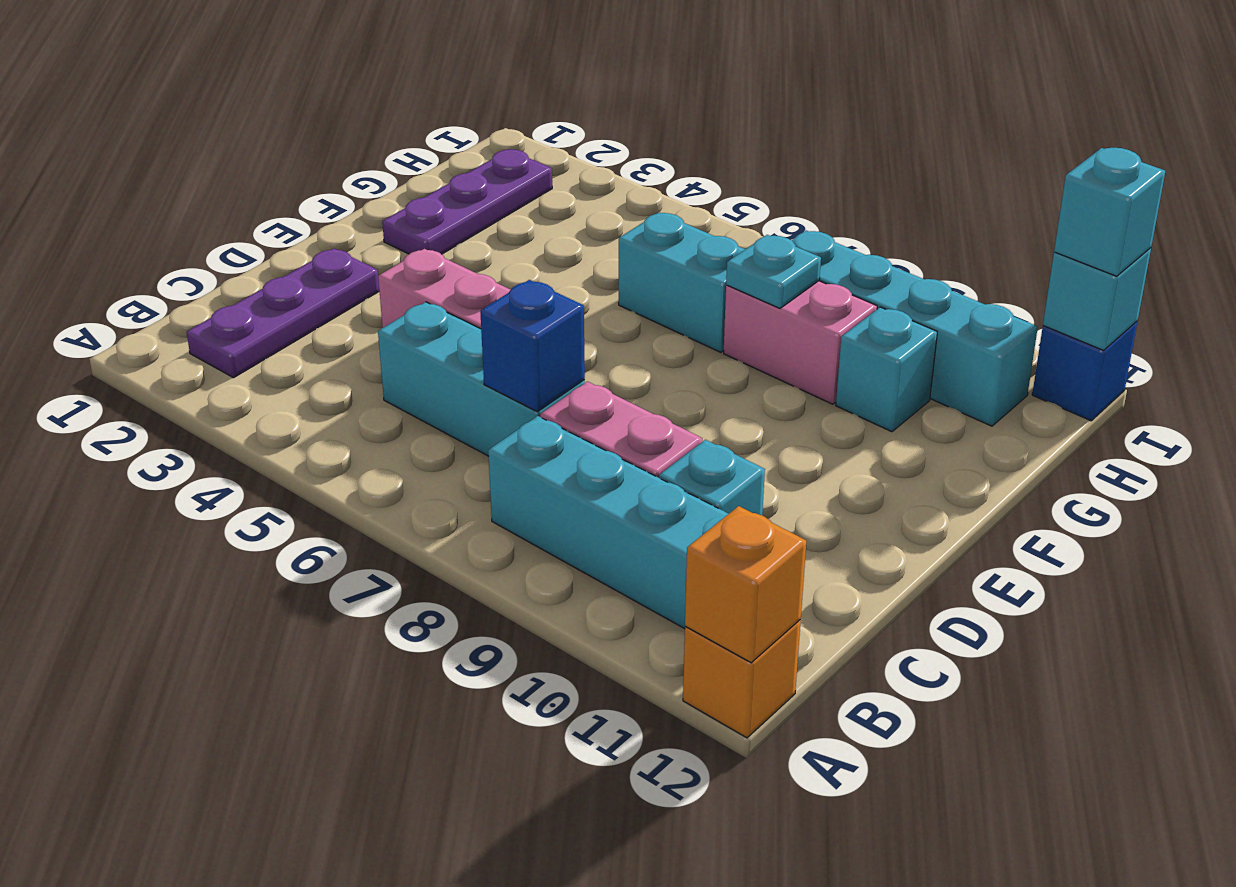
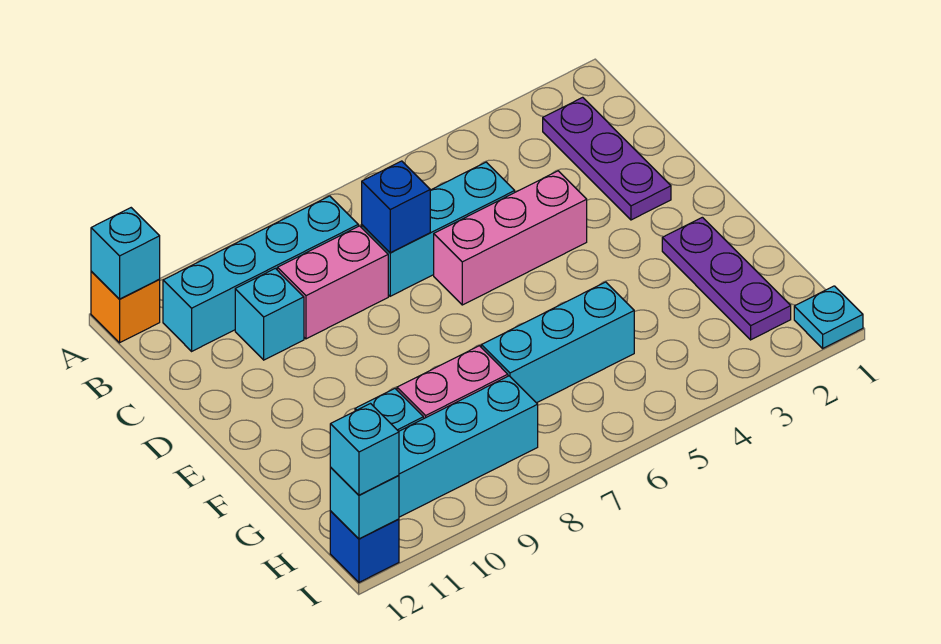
orange 1x1 brick [685,506,806,663] -> cyan 1x1 brick [91,208,160,299]
cyan 1x2 brick [619,213,745,352] -> cyan 1x3 brick [481,282,634,403]
cyan 1x1 plate [726,235,821,308] -> cyan 1x1 plate moved to [794,286,863,348]

